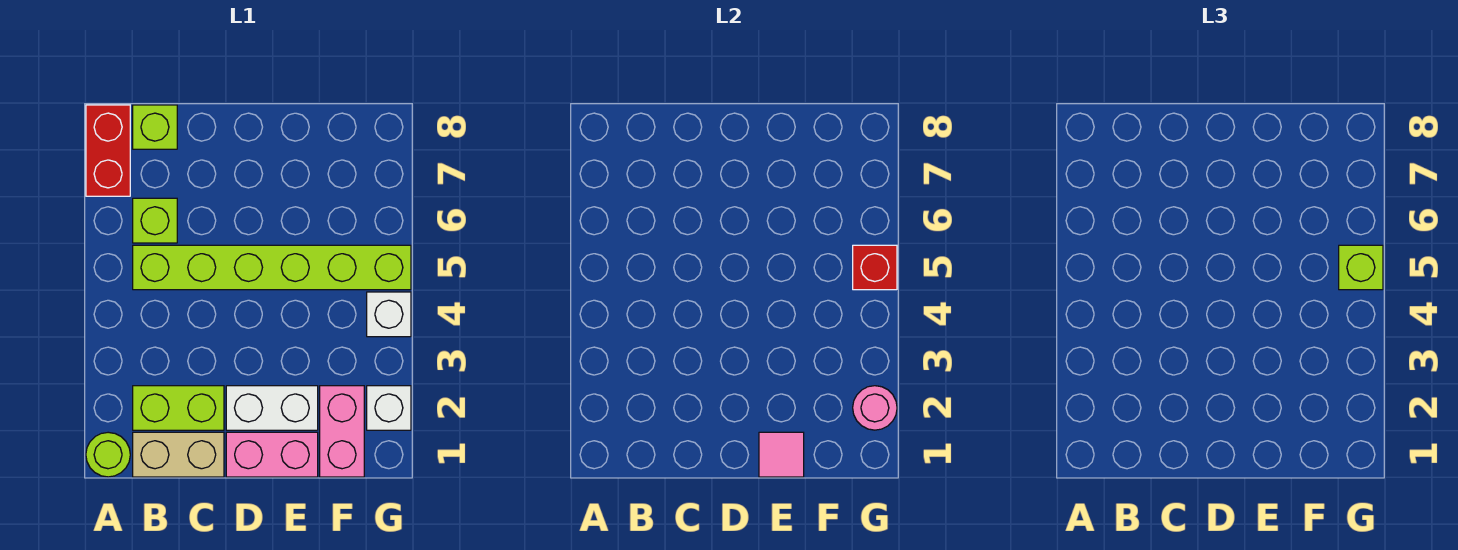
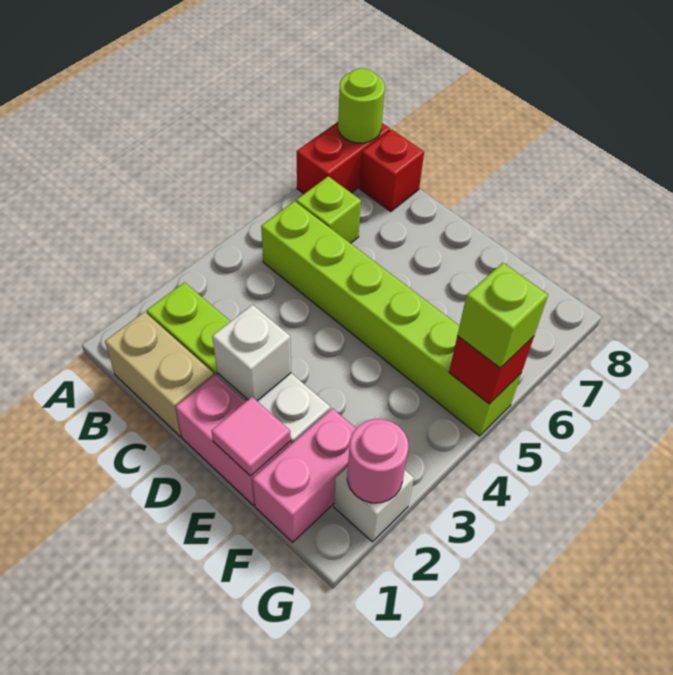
lime 1x1 round brick [86,432,130,477] -> lime 1x1 round brick moved to [338,68,385,143]
lime 1x1 brick [133,105,177,149] -> red 1x1 brick [360,130,424,212]
white 1x1 brick [367,292,411,337] -> white 1x1 brick moved to [212,305,291,401]

